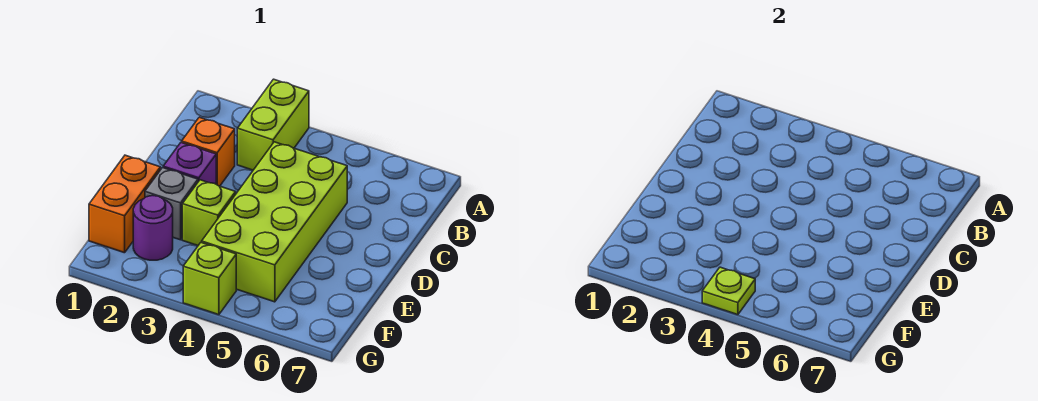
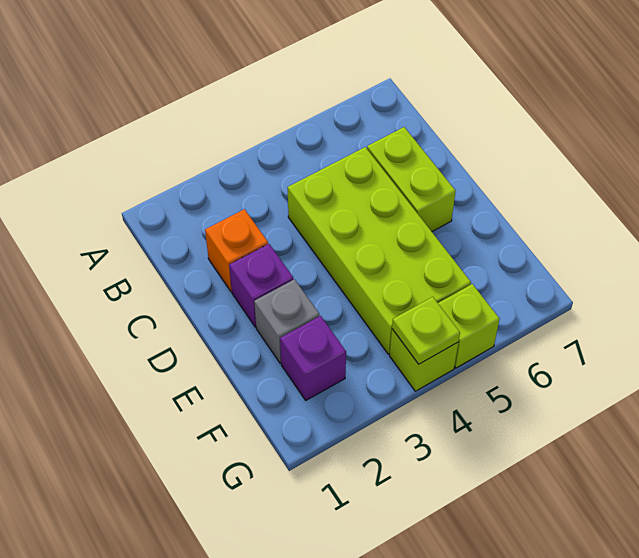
lime 1x2 brick [237,79,309,170] -> lime 1x2 brick moved to [367,127,456,231]
orange 1x2 brick [89,155,161,253] -> none
lime 1x1 brick [182,180,236,245] -> lime 1x1 brick moved to [438,284,500,368]
purple 1x1 round brick [133,195,173,260] -> purple 1x1 brick [280,316,346,400]

